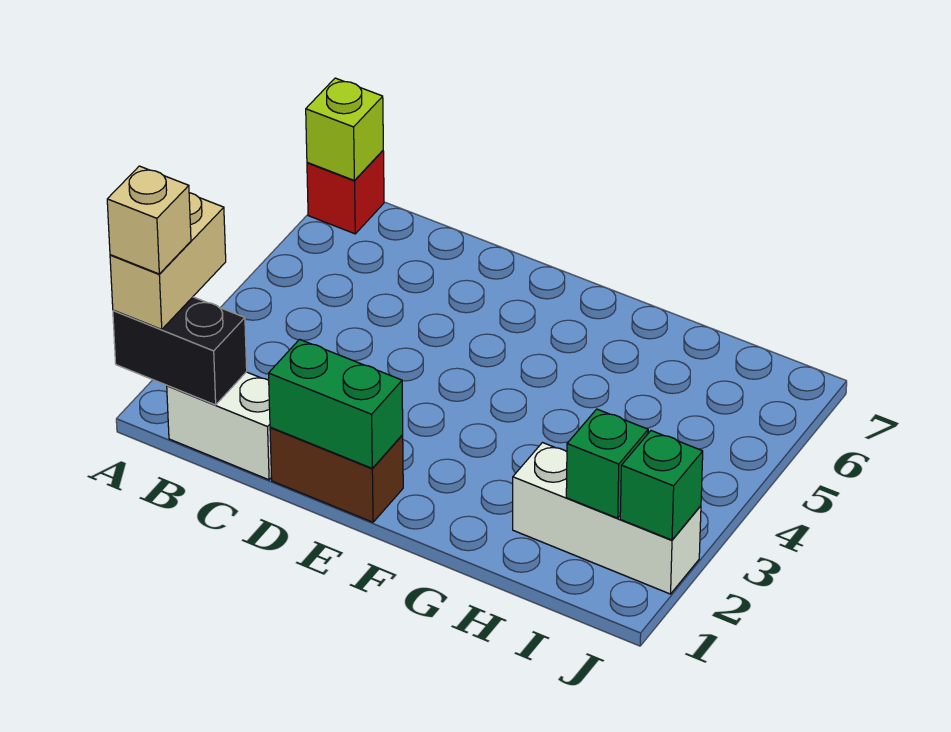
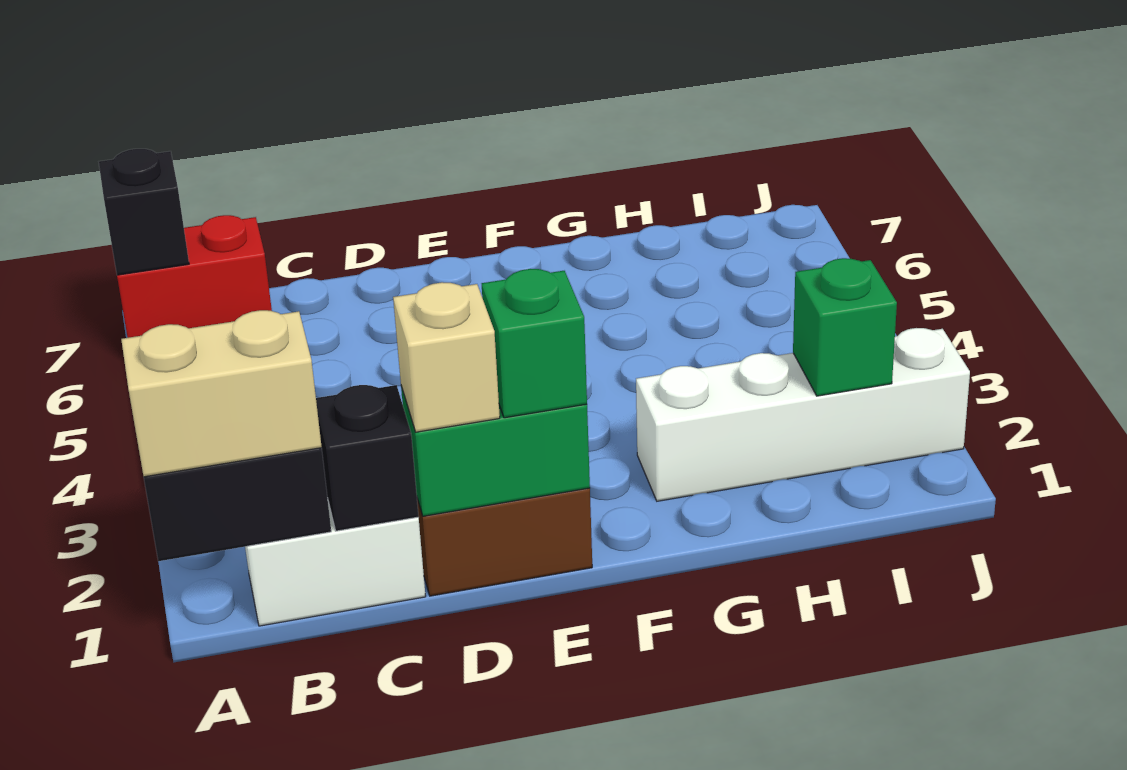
tan 1x2 brick [110,193,226,330] -> tan 1x2 brick turned to [121,310,322,477]
tan 1x1 brick [107,166,191,274] -> tan 1x1 brick moved to [393,282,500,432]
red 1x1 brick [307,151,384,234] -> red 1x2 brick [117,215,272,338]
lime 1x1 brick [306,78,383,181] -> black 1x1 brick [99,149,189,275]
none -> black 1x1 brick [316,385,419,531]
white 1x3 brick [513,443,701,594] -> white 1x4 brick [636,328,970,501]
green 1x1 brick [620,431,703,540] -> green 1x1 brick moved to [482,269,587,418]

